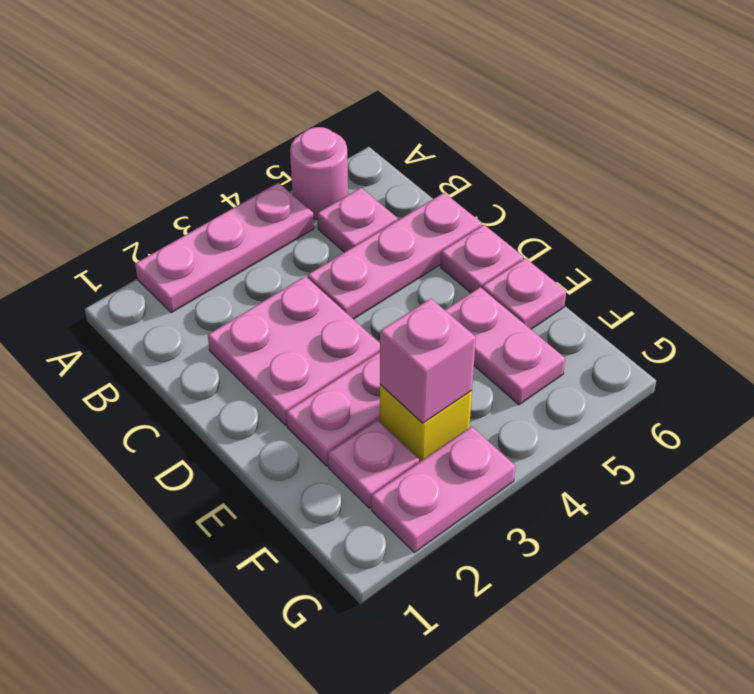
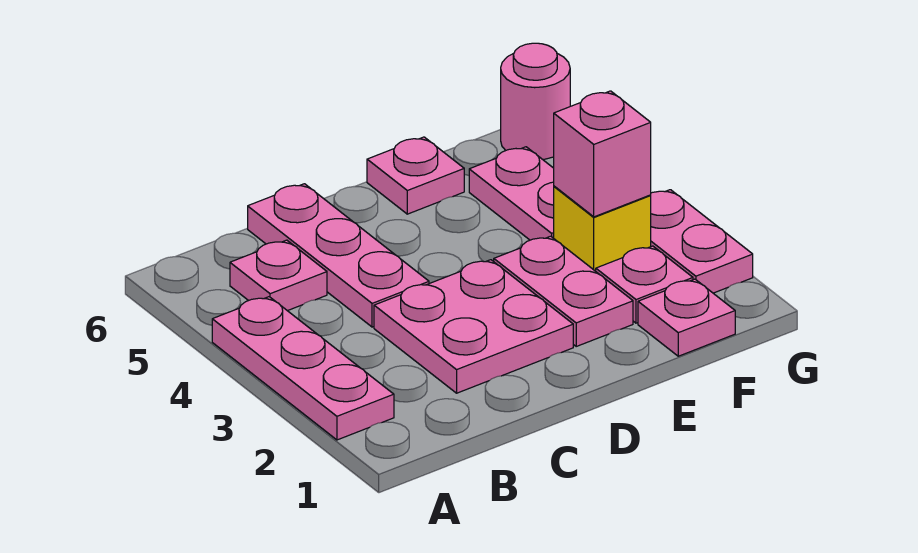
pink 1x1 round brick [290,127,348,219] -> pink 1x1 round brick moved to [501,43,570,159]
pink 1x1 plate [441,225,523,293] -> pink 1x1 plate moved to [638,279,735,356]
pink 1x2 plate [445,287,565,405] -> pink 1x2 plate turned to [469,147,554,240]

